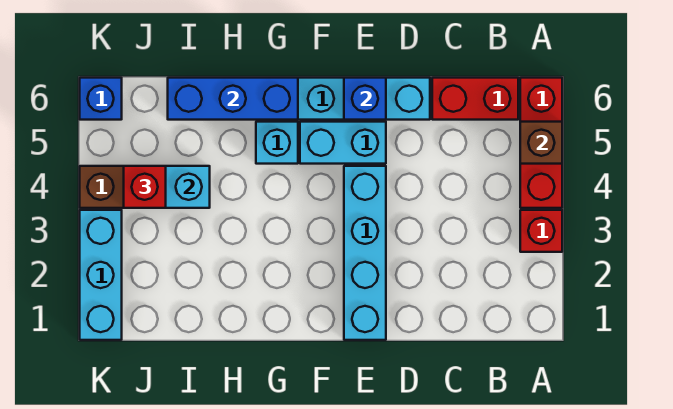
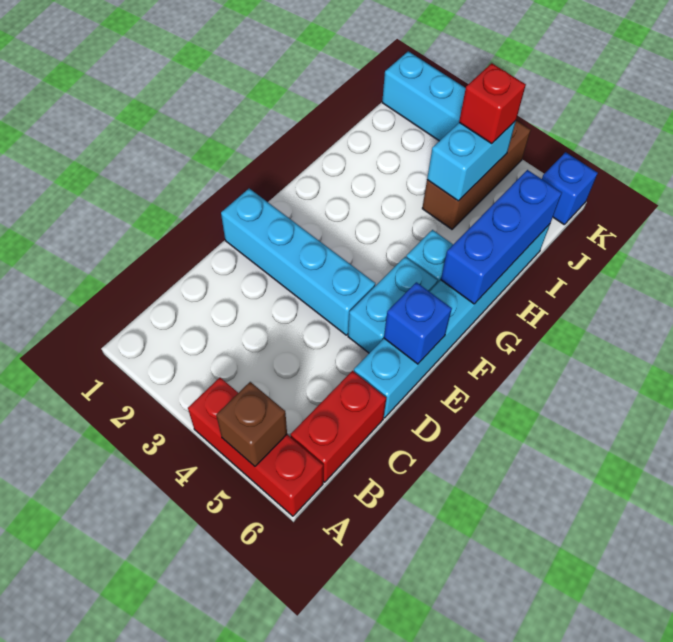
red 1x1 brick [520,210,562,252] -> none

